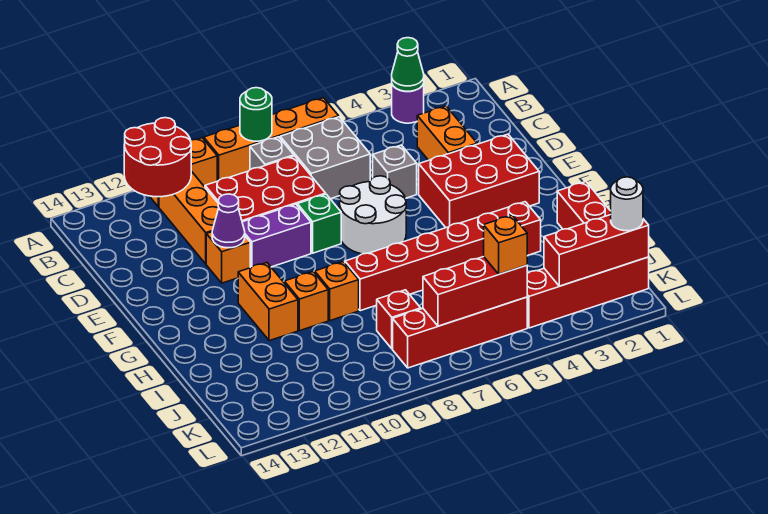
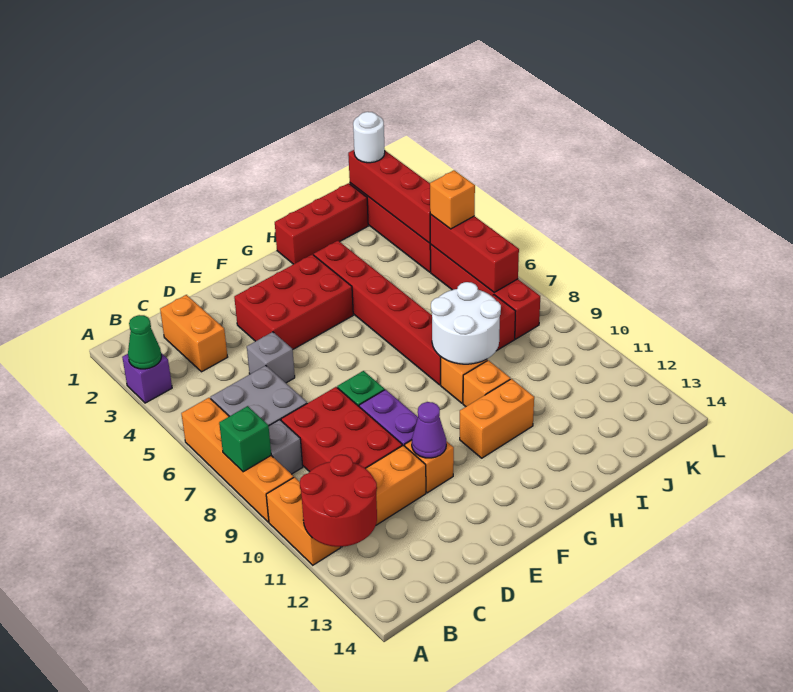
purple 1x1 round brick [392,84,424,123] -> purple 1x1 brick [122,353,172,403]
green 1x1 round brick [240,88,272,141] -> green 1x1 brick [219,406,271,472]
orange 1x2 brick [417,106,477,160] -> orange 1x2 brick turned to [160,295,227,372]
red 2x3 brick [419,134,539,228] -> red 2x3 brick turned to [234,254,353,349]
white 2x2 round brick [339,176,406,254] -> white 2x2 round brick moved to [431,282,501,364]
red 1x3 brick [544,215,649,286] -> red 1x4 brick [348,150,430,243]

